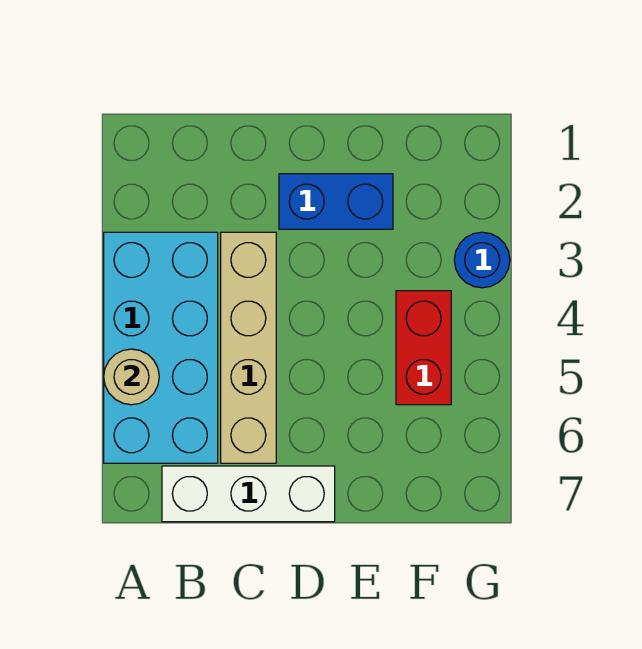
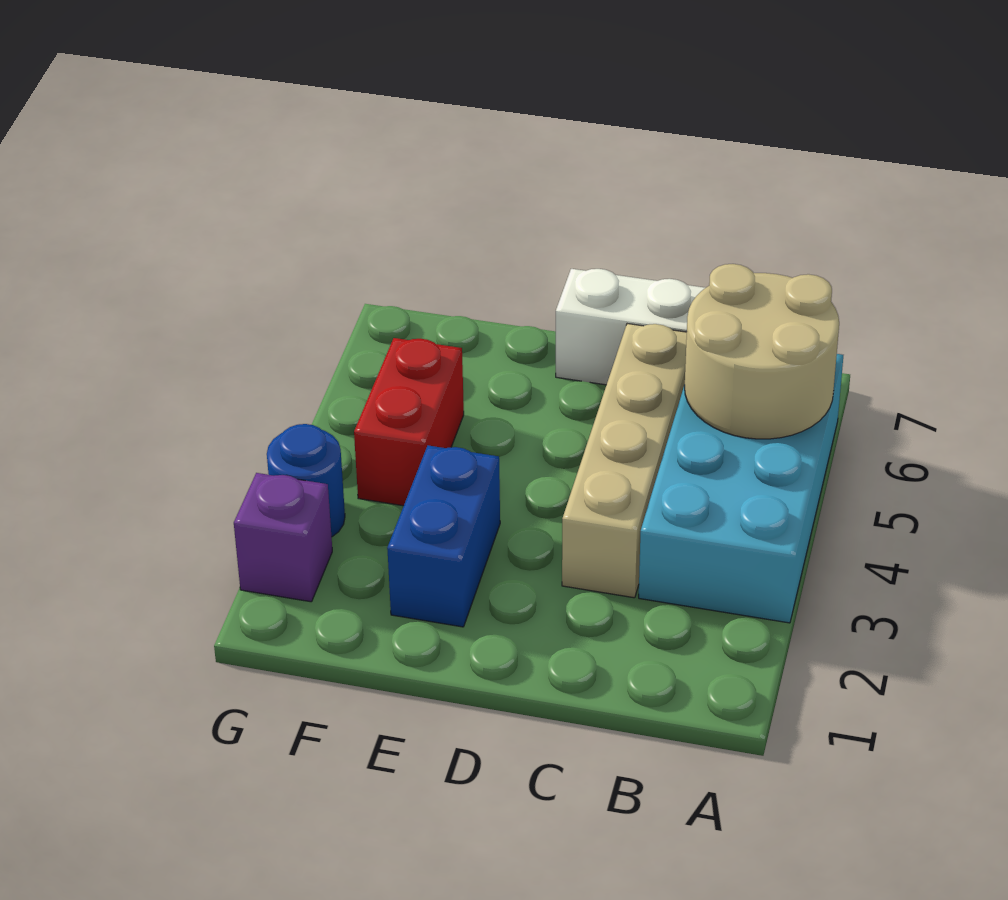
tan 1x1 round brick [104,349,159,405] -> tan 2x2 round brick [685,264,839,439]
blue 1x2 brick [279,174,393,229] -> blue 1x2 brick turned to [387,445,500,627]
none -> purple 1x1 brick [234,473,332,602]

